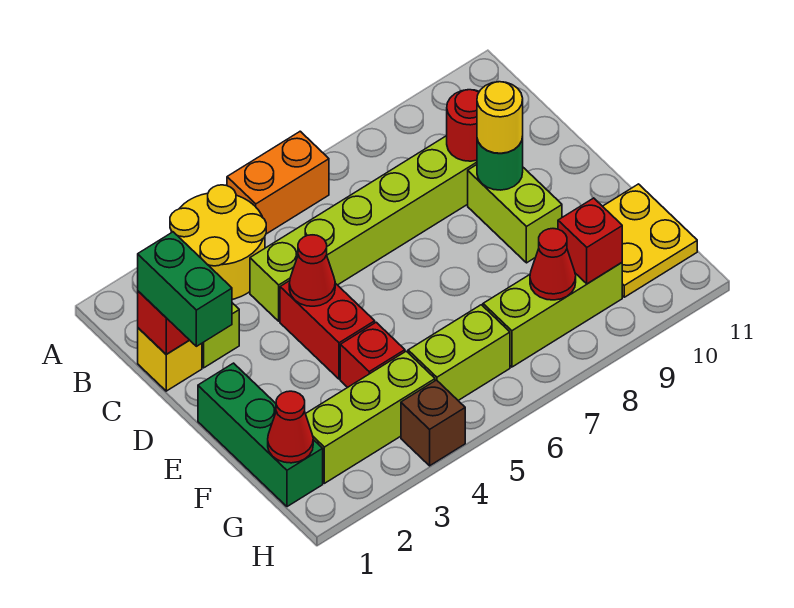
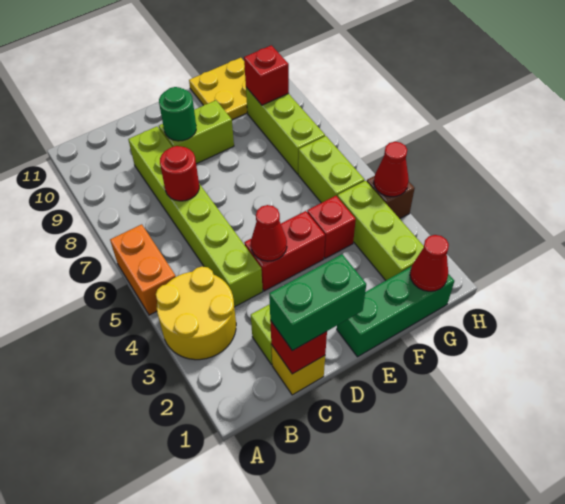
red 1x1 round brick [447,90,479,161] -> red 1x1 round brick moved to [160,146,199,201]
yellow 1x1 round brick [477,82,523,153] -> none
red 1x1 cone [530,229,576,300] -> red 1x1 cone moved to [374,142,409,197]

